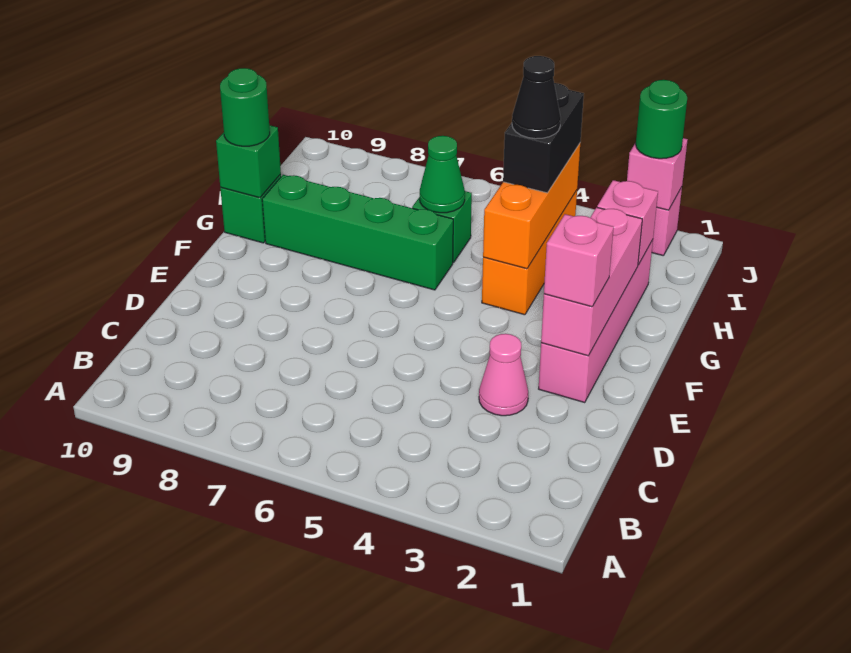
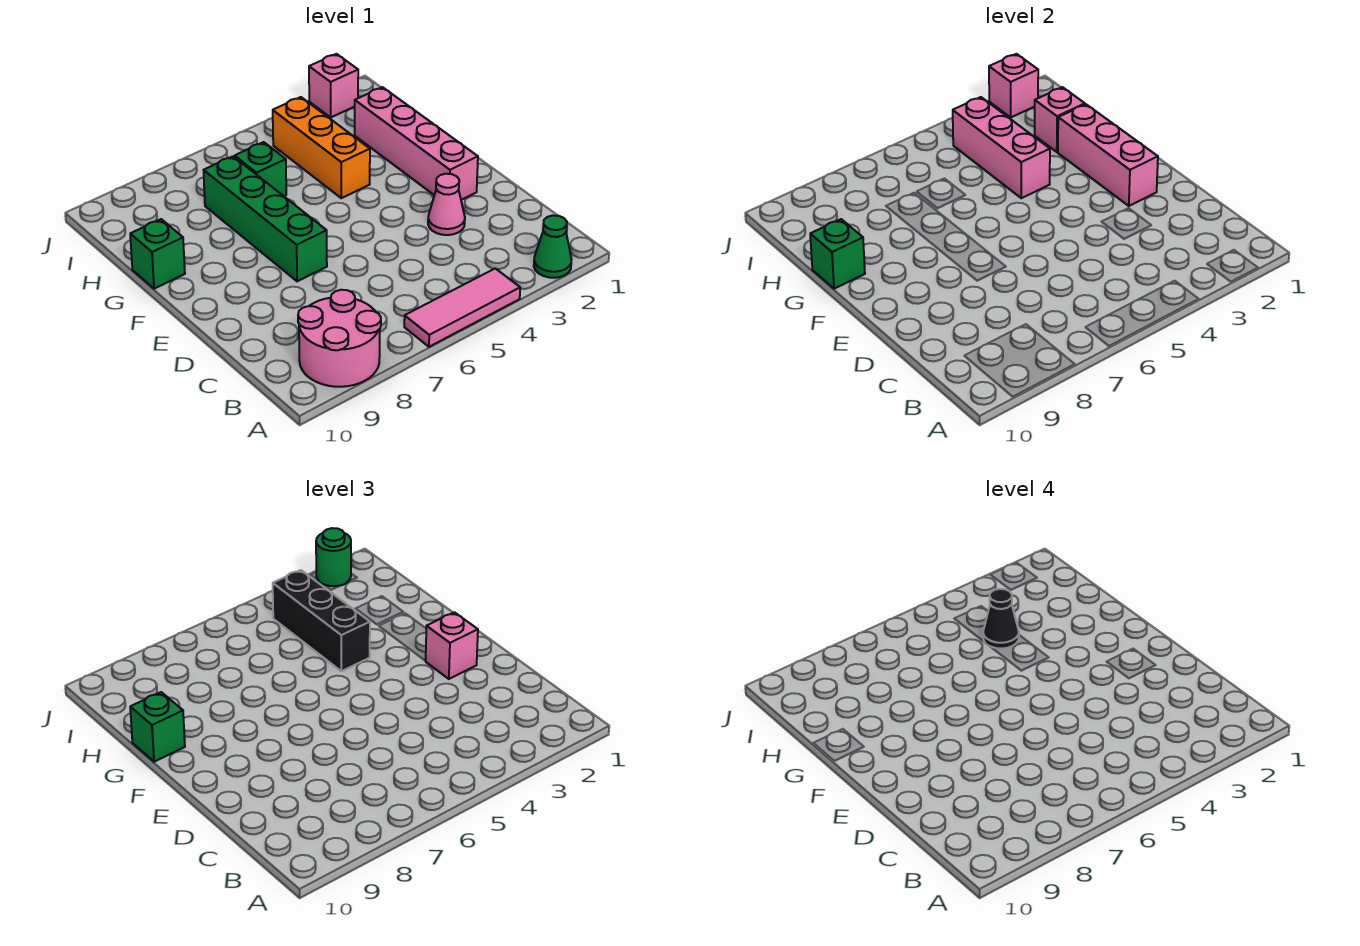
none -> pink 1x3 tile [404,268,520,347]
none -> pink 2x2 round brick [298,290,381,387]
orange 1x3 brick [483,144,580,269] -> pink 1x3 brick [953,97,1050,198]
green 1x4 brick [262,175,453,290] -> green 1x4 brick turned to [204,156,327,281]
green 1x1 round brick [220,68,270,146] -> green 1x1 brick [130,692,185,762]
black 1x2 brick [503,83,584,193] -> black 1x3 brick [273,570,370,671]
green 1x1 cone [420,136,465,213] -> green 1x1 cone moved to [534,215,572,278]

